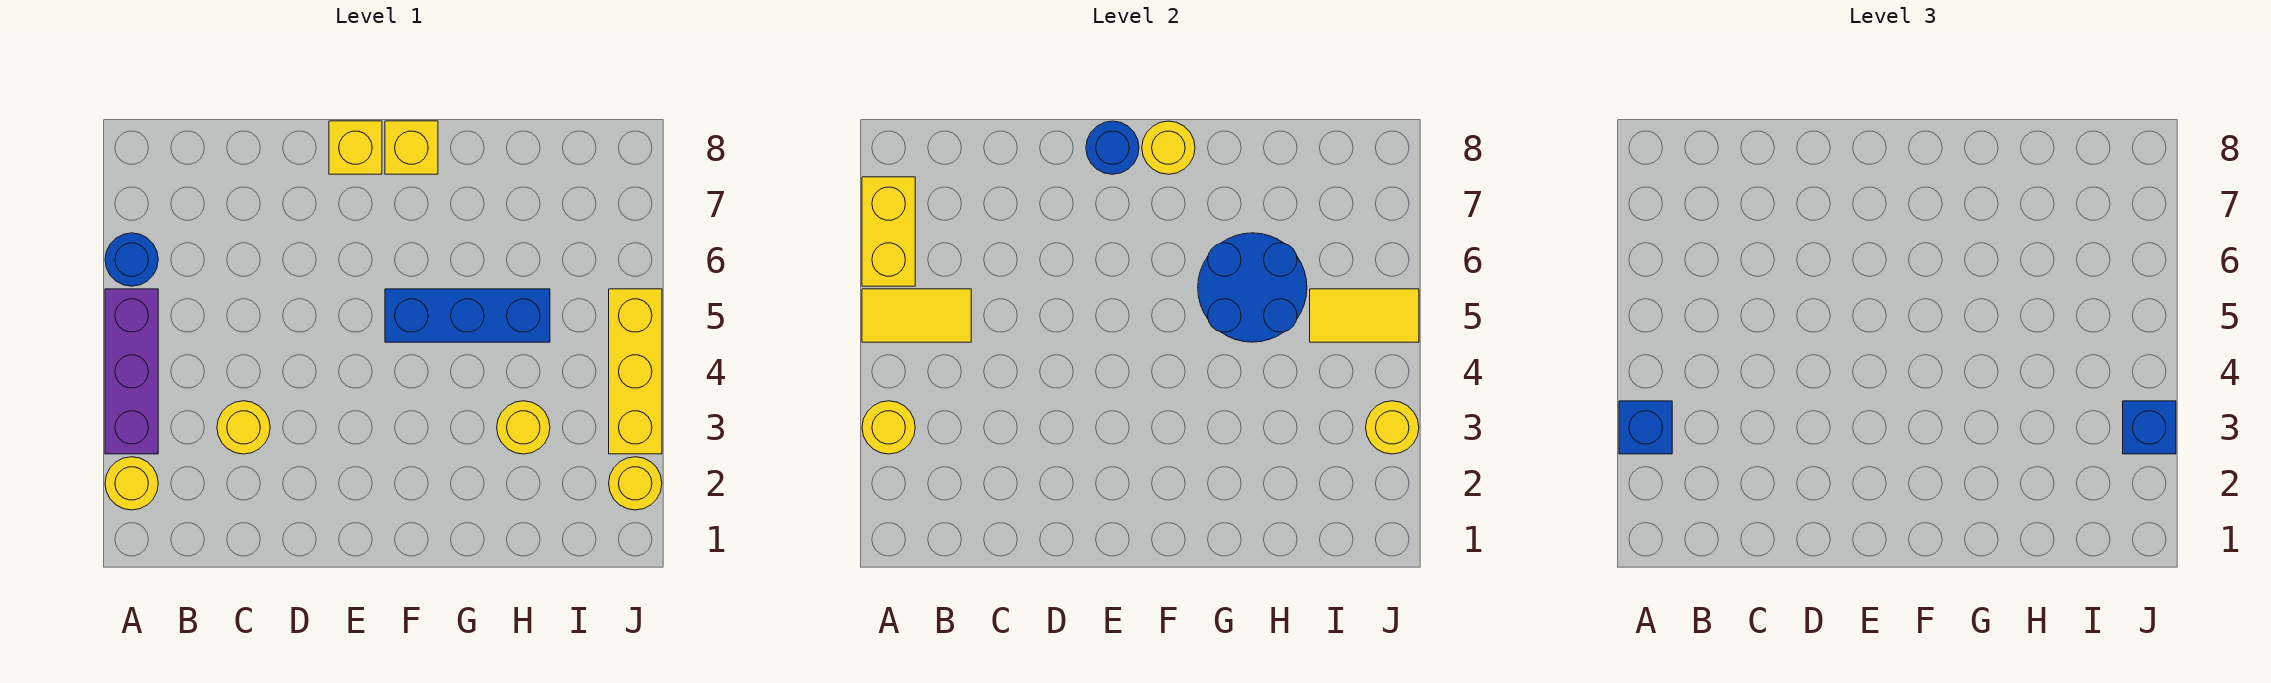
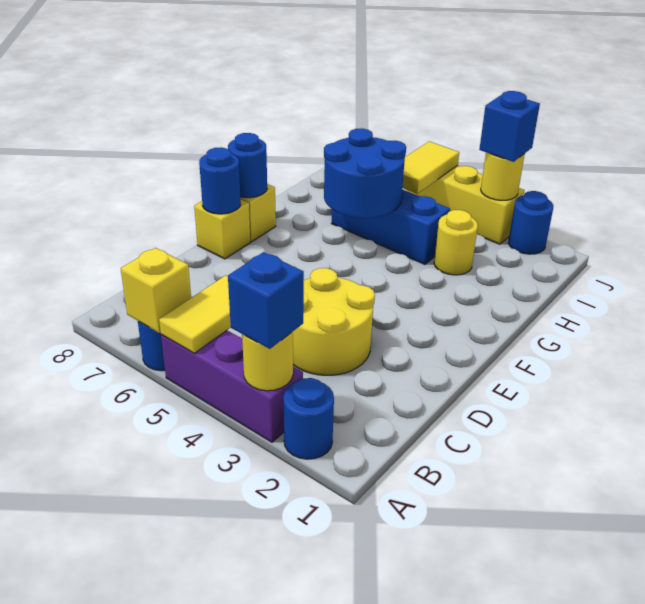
yellow 1x1 round brick [105,457,158,510] -> blue 1x1 round brick [283,378,334,459]
yellow 1x2 brick [862,177,915,286] -> yellow 1x1 brick [121,248,191,333]
yellow 1x1 round brick [217,401,270,454] -> yellow 2x2 round brick [293,268,375,375]
blue 1x3 brick [385,289,550,342] -> blue 1x3 brick turned to [332,190,450,264]
yellow 1x1 round brick [1142,121,1195,174] -> blue 1x1 round brick [228,133,267,198]
yellow 1x1 round brick [609,457,662,510] -> blue 1x1 round brick [508,191,553,254]

